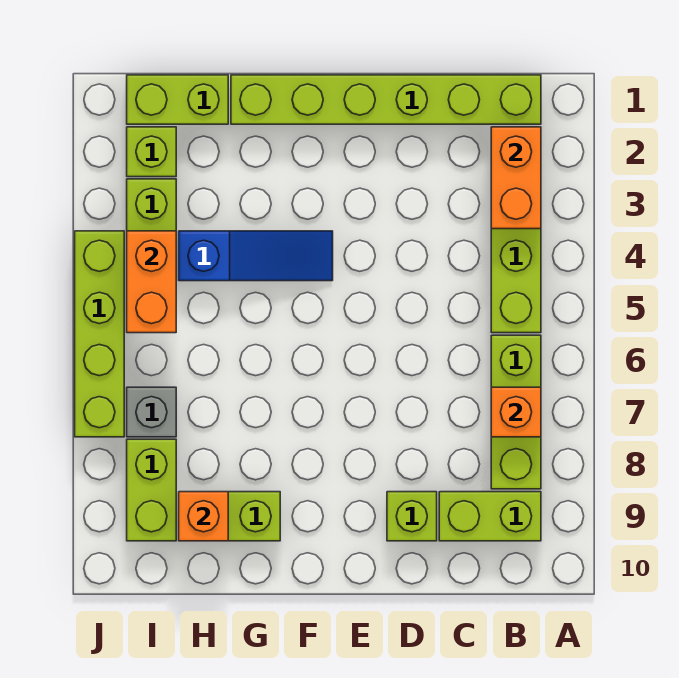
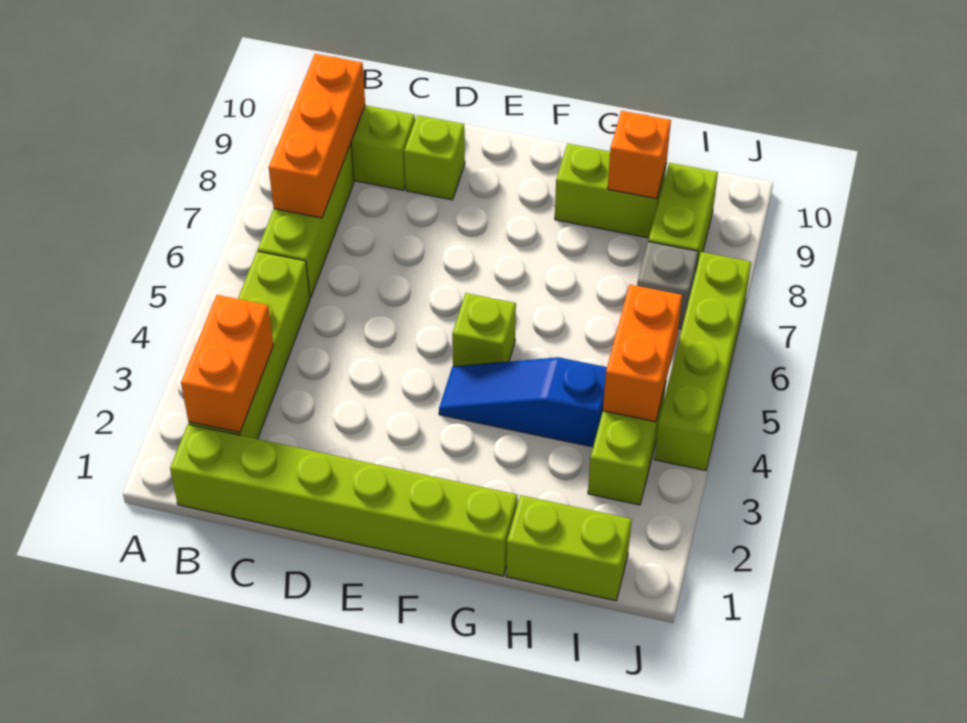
orange 1x1 brick [491,387,541,437] -> orange 1x3 brick [269,54,365,218]
lime 1x1 brick [127,127,176,177] -> lime 1x1 brick moved to [452,293,516,367]

